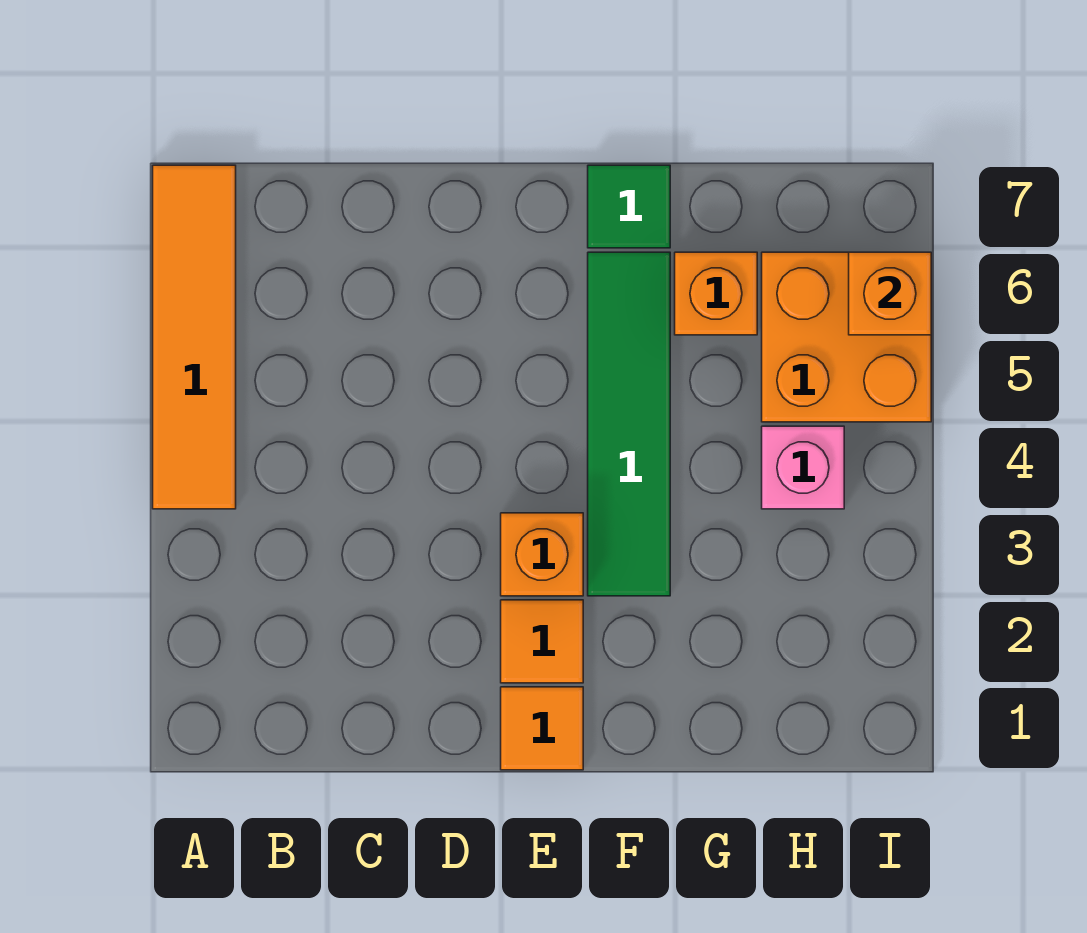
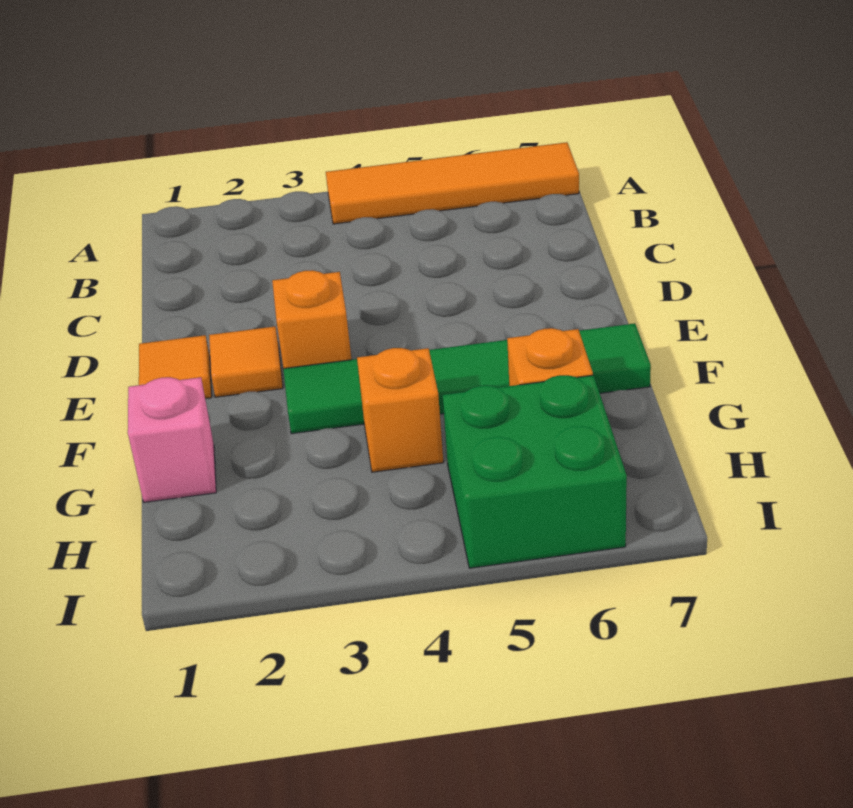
pink 1x1 brick [762,426,844,509] -> pink 1x1 brick moved to [128,377,216,502]
orange 2x2 brick [762,252,931,422] -> green 2x2 brick [443,375,627,568]
orange 1x1 brick [849,252,931,335] -> orange 1x1 brick moved to [357,348,443,472]

